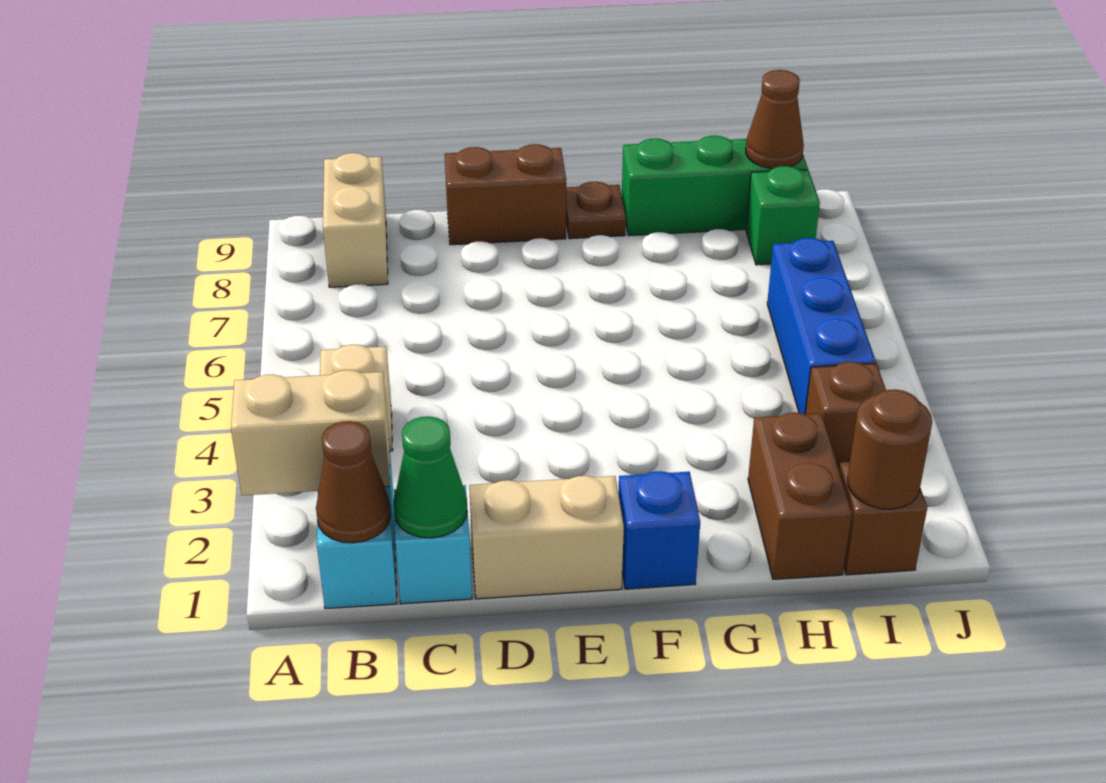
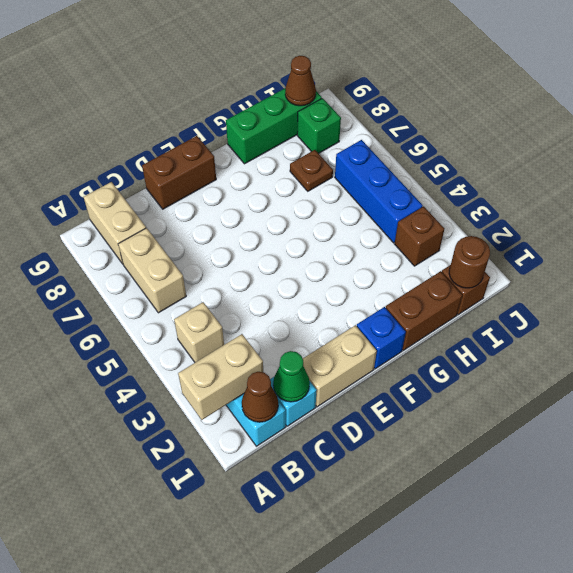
none -> tan 1x2 brick [118,228,186,313]
brown 1x1 plate [566,182,626,239] -> brown 1x1 plate moved to [290,150,333,191]
brown 1x2 brick [748,412,852,579] -> brown 1x2 brick turned to [386,271,463,350]

